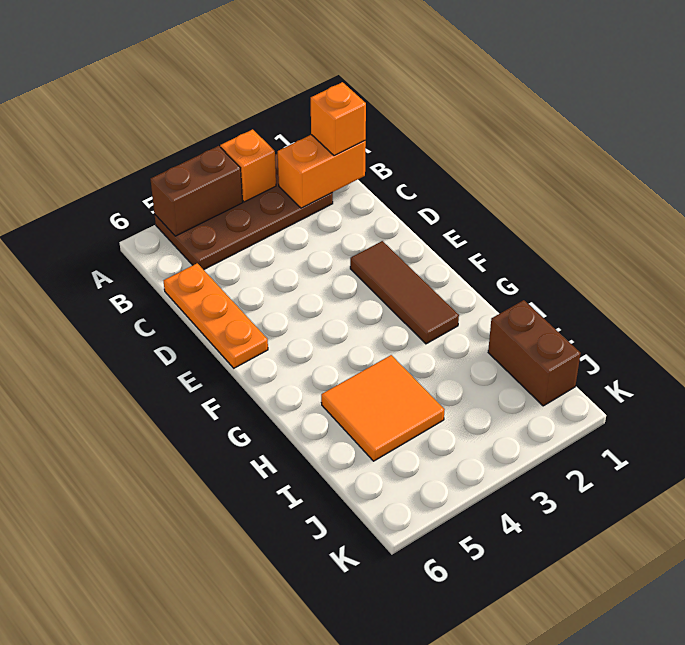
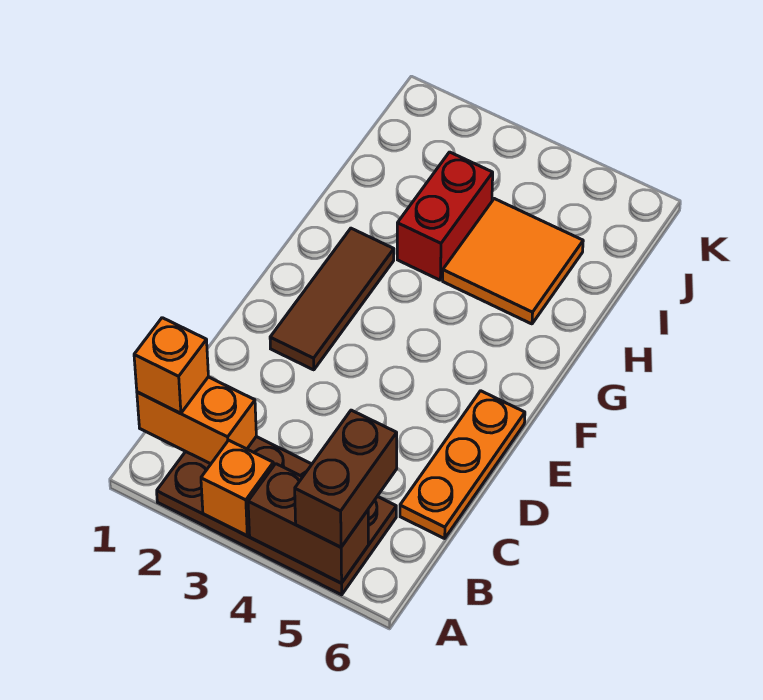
none -> red 1x2 brick [397,152,493,280]
brown 1x2 brick [488,300,581,406] -> brown 1x2 brick moved to [295,410,397,547]

